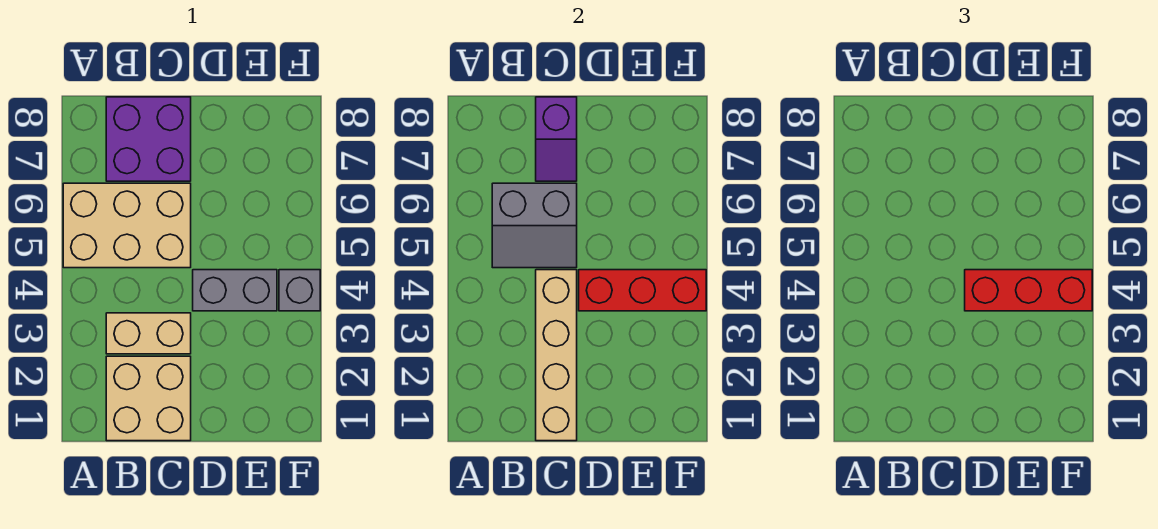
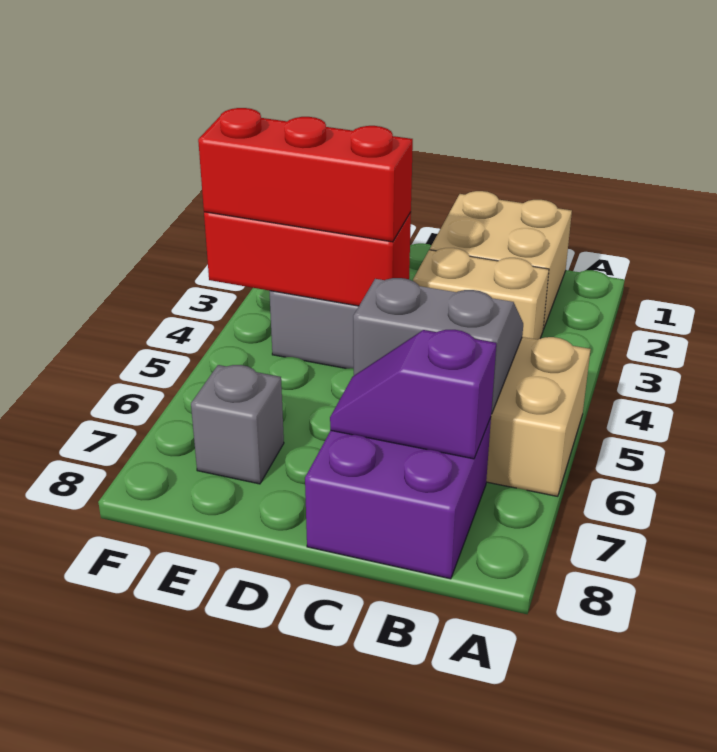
tan 1x4 brick [536,270,577,441] -> none
purple 1x2 slope [536,97,577,181] -> purple 1x2 slope turned to [330,330,496,459]
grey 1x1 brick [279,270,320,311] -> grey 1x1 brick moved to [191,365,284,484]

